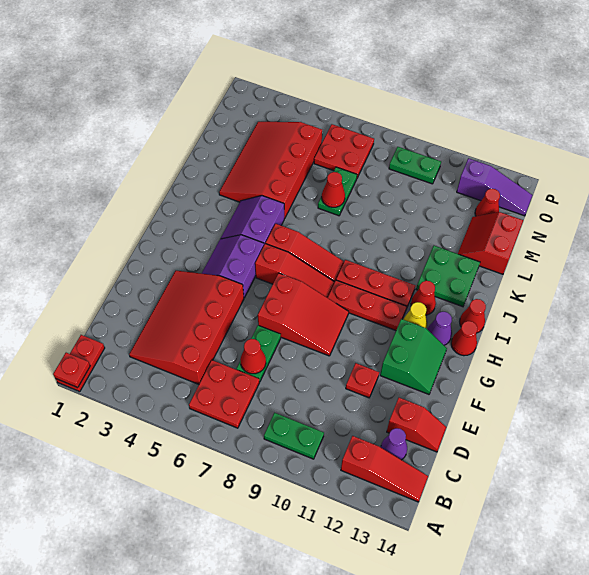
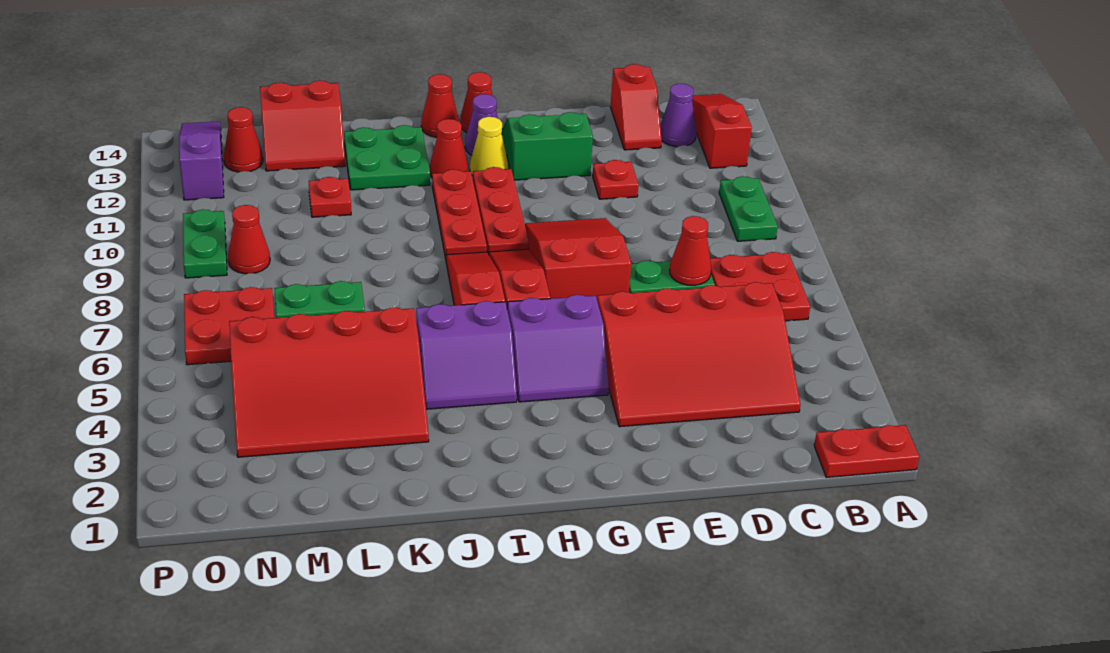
red 1x1 plate [53,353,90,387] -> red 1x1 plate moved to [309,177,351,217]
red 1x2 slope [387,398,446,452] -> red 1x2 slope turned to [610,64,662,150]
red 1x1 cone [322,172,345,207] -> red 1x1 cone moved to [228,205,270,274]

